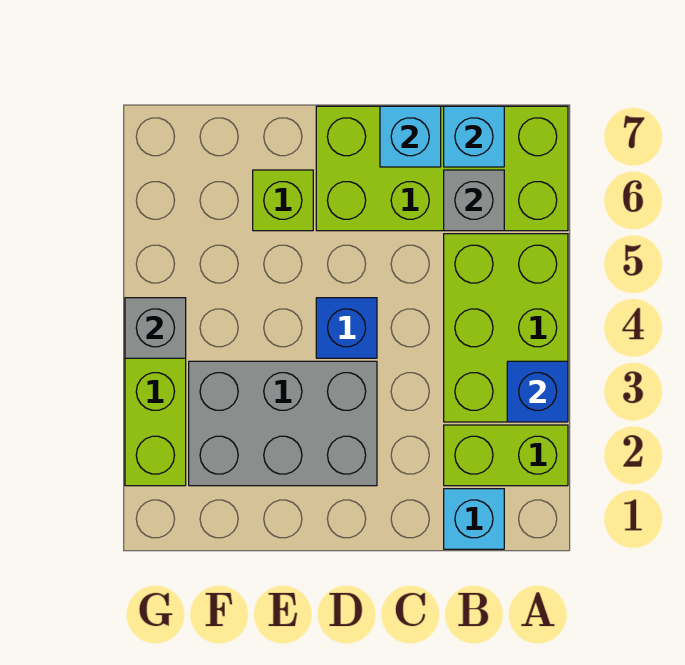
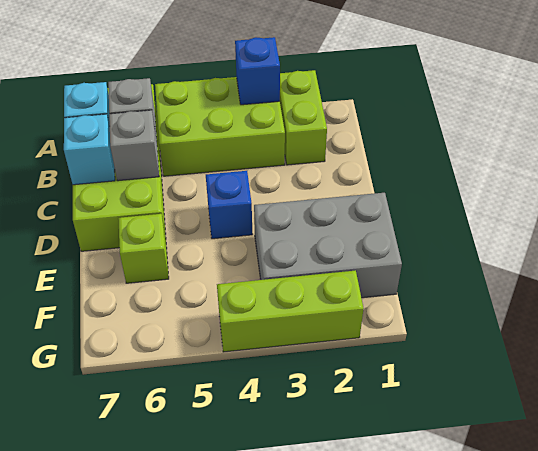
cyan 1x1 brick [444,489,504,549] -> none
grey 2x3 brick [189,361,377,486] -> grey 2x3 brick turned to [254,193,402,298]
grey 1x1 brick [125,298,186,358] -> grey 1x1 brick moved to [109,110,159,181]

